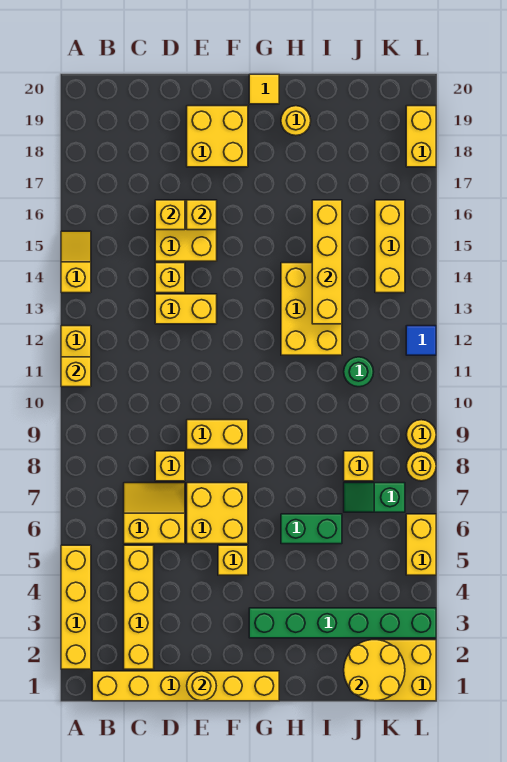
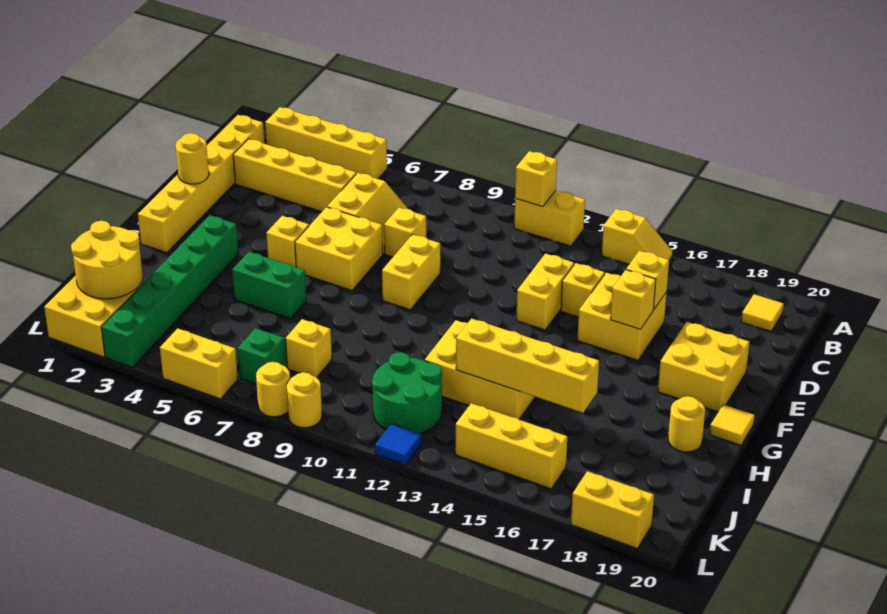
none -> yellow 1x1 tile [741,294,784,331]
green 1x2 brick [281,514,342,544] -> green 1x2 brick turned to [232,252,306,319]
green 1x1 round brick [344,357,374,387] -> green 2x2 round brick [372,352,442,434]

